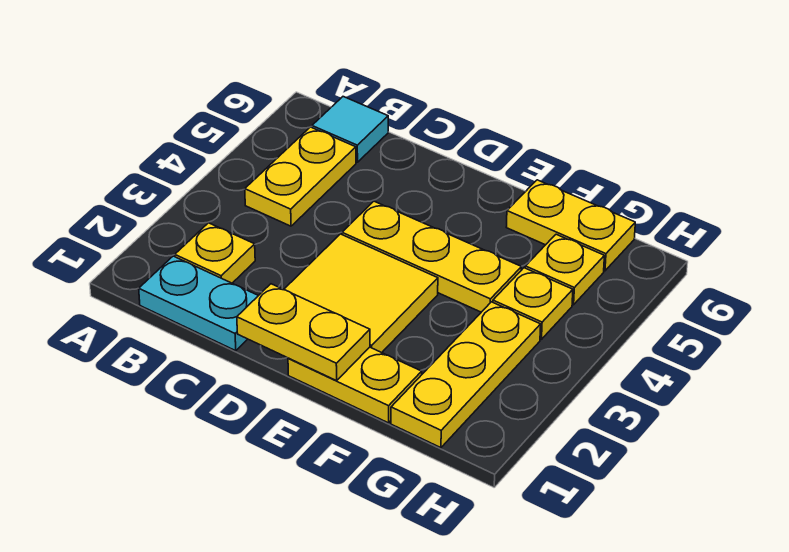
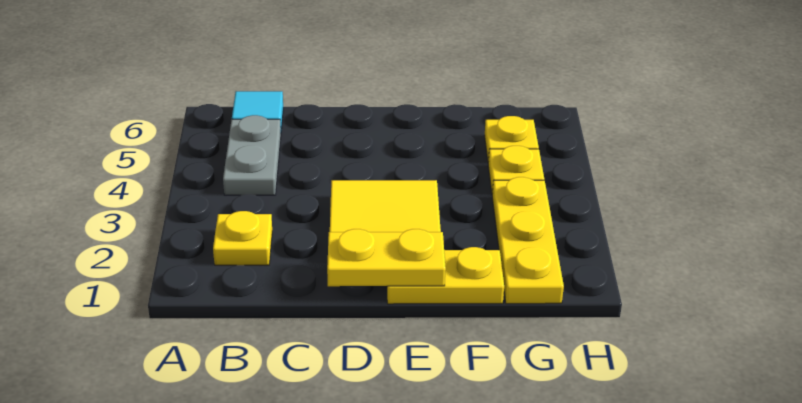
cyan 1x2 plate [139,256,258,351] -> none
yellow 1x2 plate [245,127,356,226] -> grey 1x2 plate [223,115,281,195]
yellow 1x3 plate [342,201,521,312] -> none
yellow 1x2 plate [506,180,635,271] -> none

